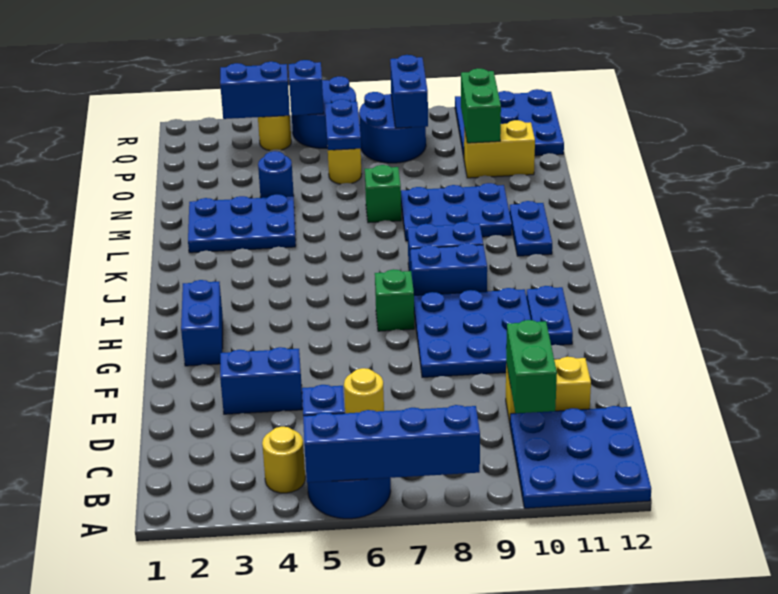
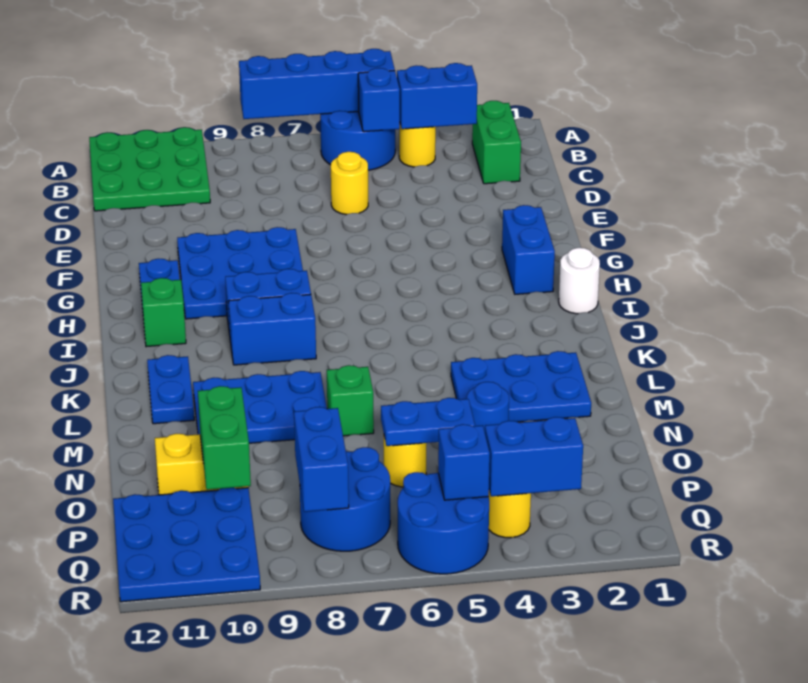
blue 3x3 plate [510,406,651,508] -> green 3x3 plate [89,127,210,211]
green 1x2 brick [506,320,557,413] -> green 1x2 brick moved to [472,101,521,184]
yellow 1x2 brick [506,357,591,423] -> none
blue 1x2 brick [220,347,303,414] -> blue 1x2 brick moved to [397,63,477,129]
green 1x1 brick [375,269,414,331] -> green 1x1 brick moved to [141,278,186,347]
none -> white 1x1 round brick [559,248,600,314]
blue 1x2 plate [325,99,361,150] -> blue 1x2 plate turned to [381,398,475,446]

